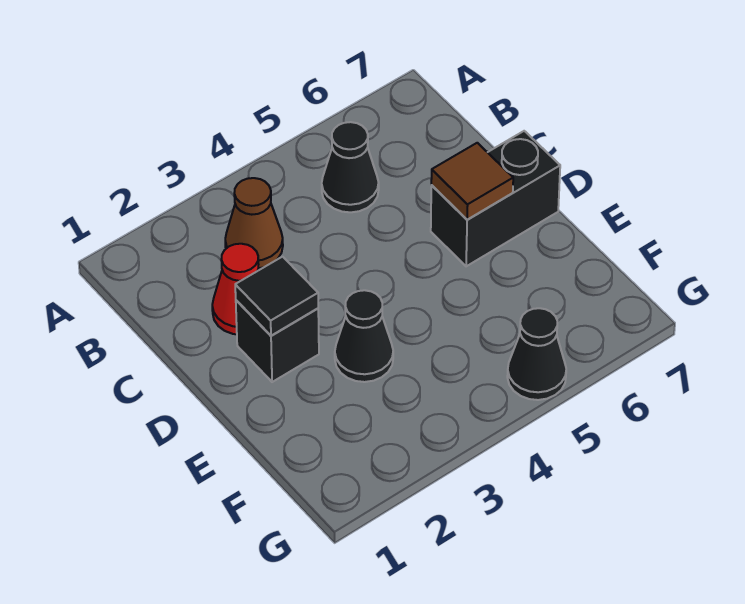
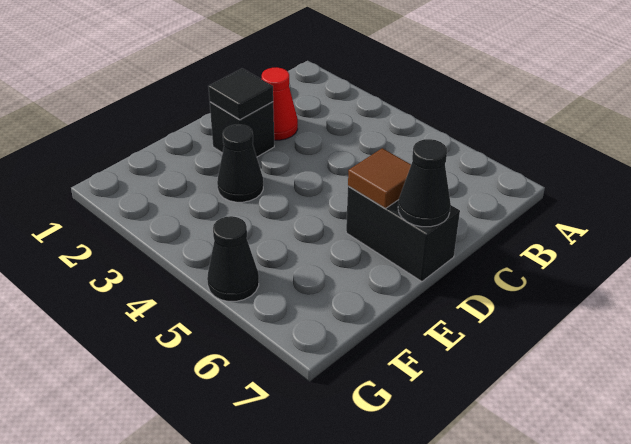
brown 1x1 cone [225,178,283,268] -> none
black 1x1 cone [322,122,379,212] -> black 1x1 cone moved to [398,139,451,227]

